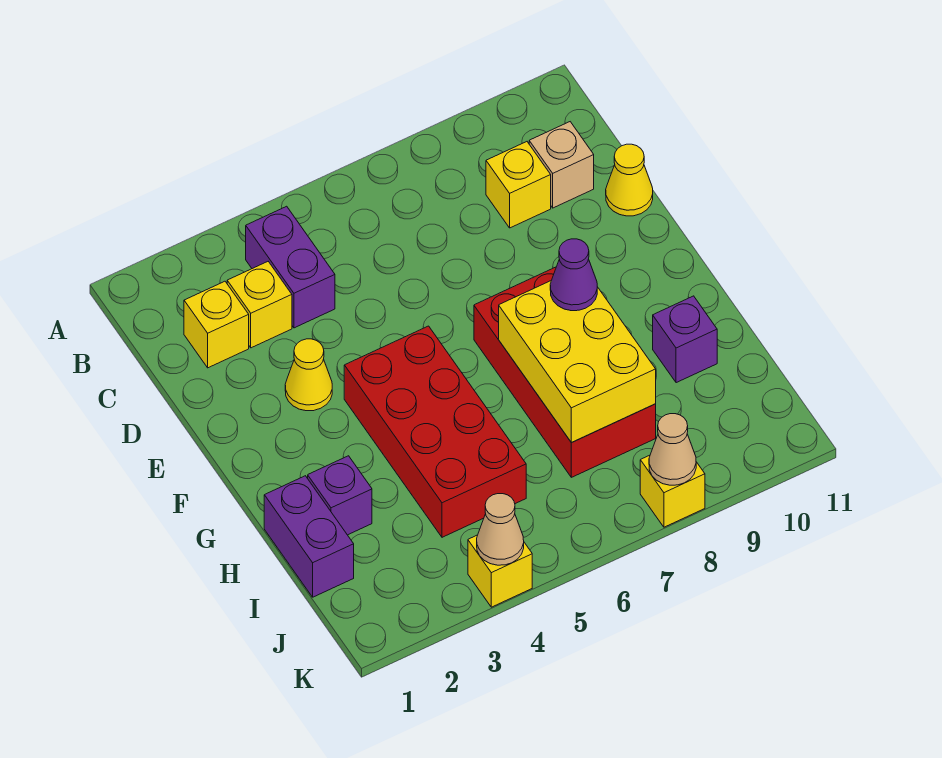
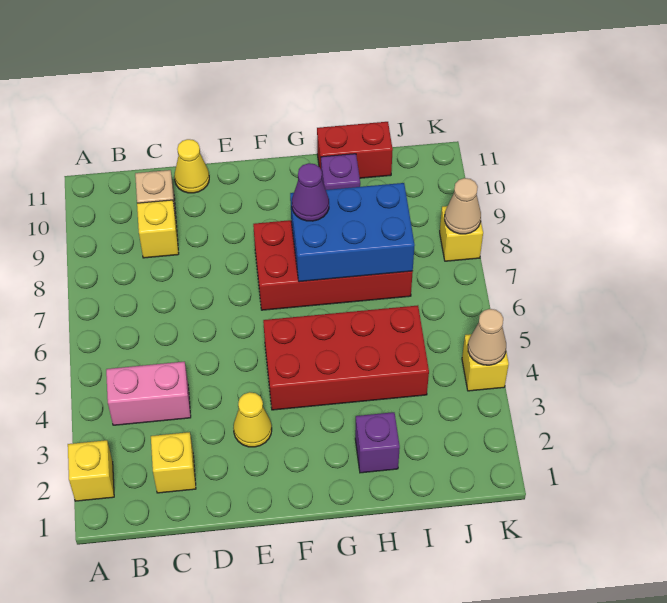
purple 1x2 brick [246,206,335,328] -> pink 1x2 brick [106,362,191,425]
yellow 1x1 brick [227,262,292,348] -> yellow 1x1 brick moved to [68,440,114,501]
yellow 2x3 brick [499,281,656,443] -> blue 2x3 brick [290,183,415,282]
purple 1x2 brick [264,476,354,597] -> none
none -> red 1x2 brick [317,122,393,178]

